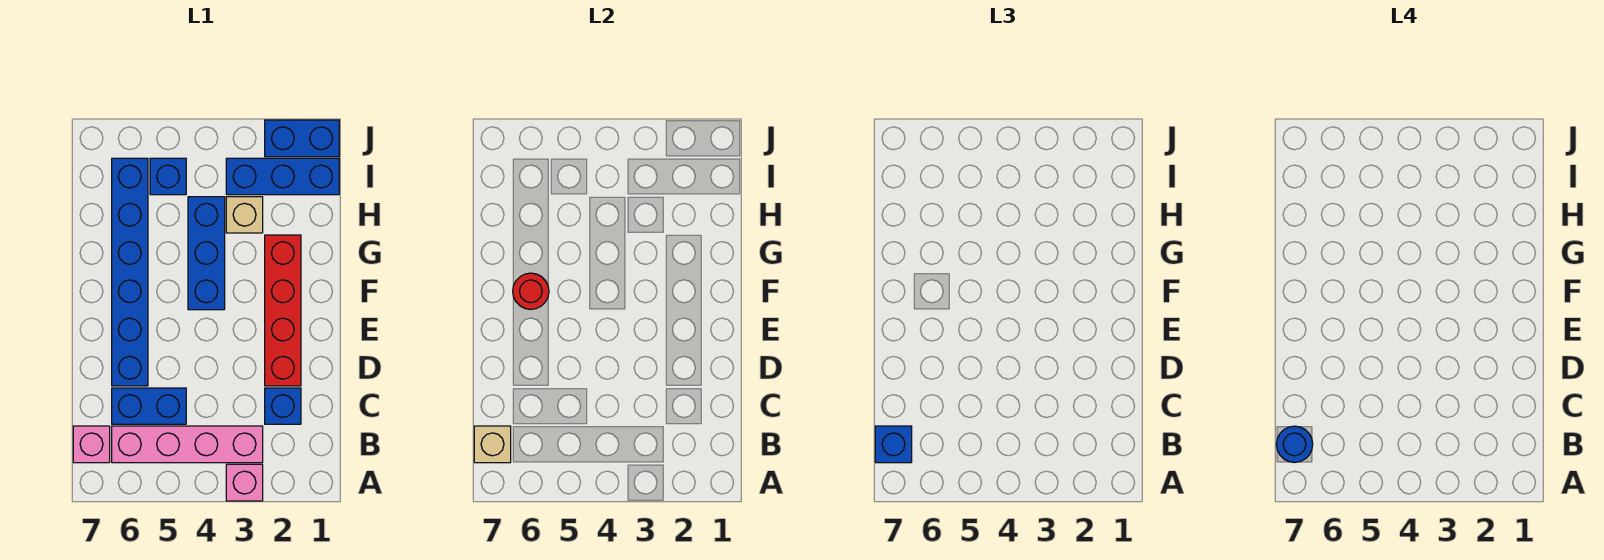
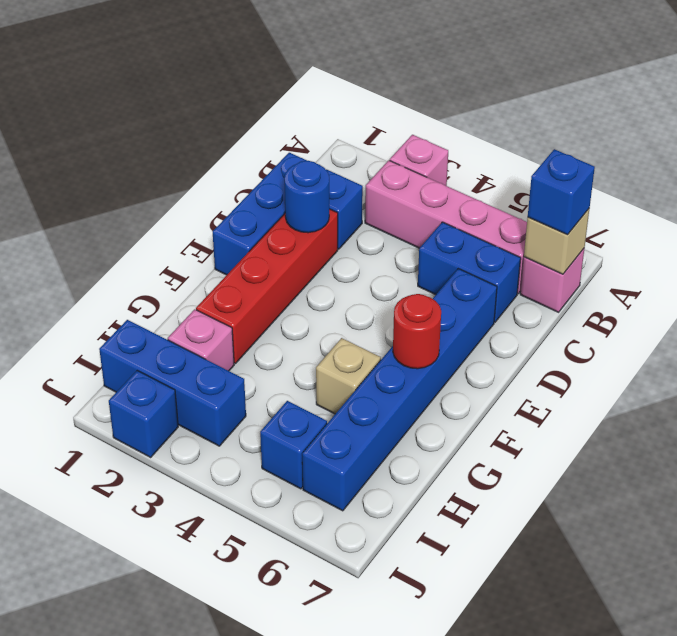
blue 1x1 round brick [1276,426,1313,463] -> blue 1x1 round brick moved to [284,161,329,233]
blue 1x3 brick [188,197,225,310] -> blue 1x3 brick moved to [213,153,307,275]
none -> pink 1x1 brick [168,309,234,371]
tan 1x1 brick [226,197,263,233] -> tan 1x1 brick moved to [316,338,381,414]
blue 1x2 brick [265,120,339,157] -> blue 1x1 brick [109,370,178,457]

